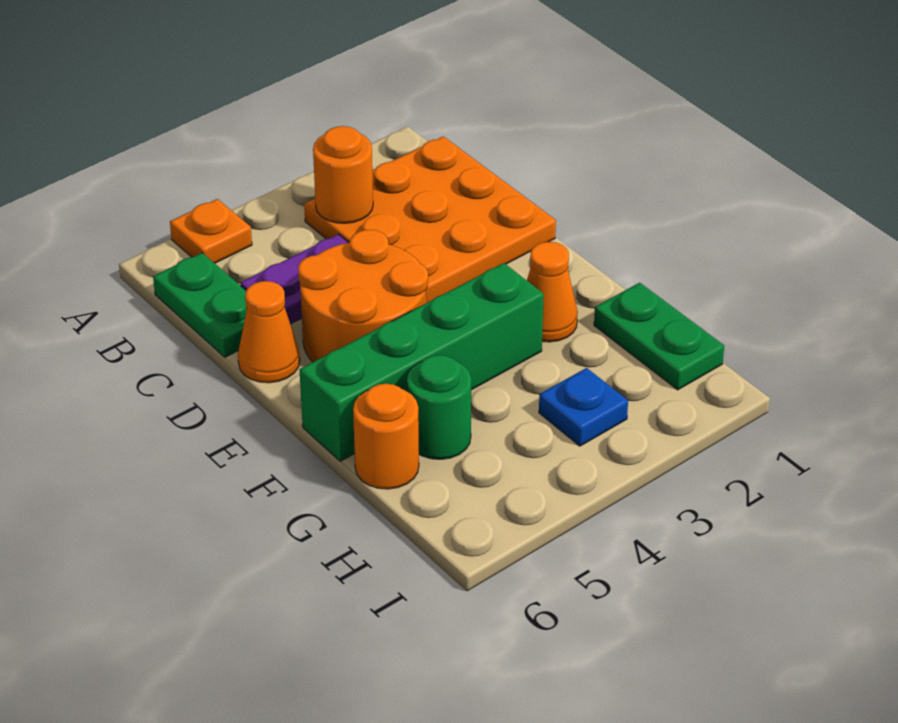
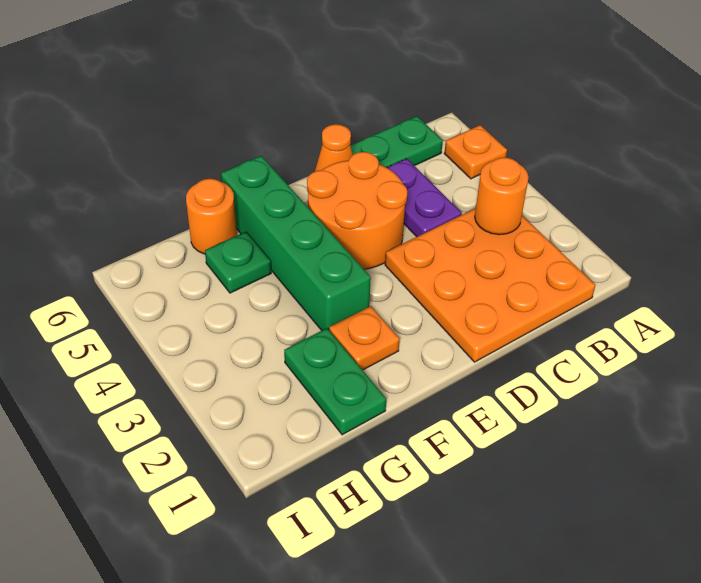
orange 1x1 cone [527,242,578,342] -> orange 1x1 plate [329,306,399,370]
green 1x2 plate [594,283,724,390] -> green 1x2 plate turned to [284,328,386,435]
green 1x1 round brick [407,355,471,459] -> green 1x1 plate [205,232,271,293]
blue 1x1 plate [539,368,628,446] -> none

